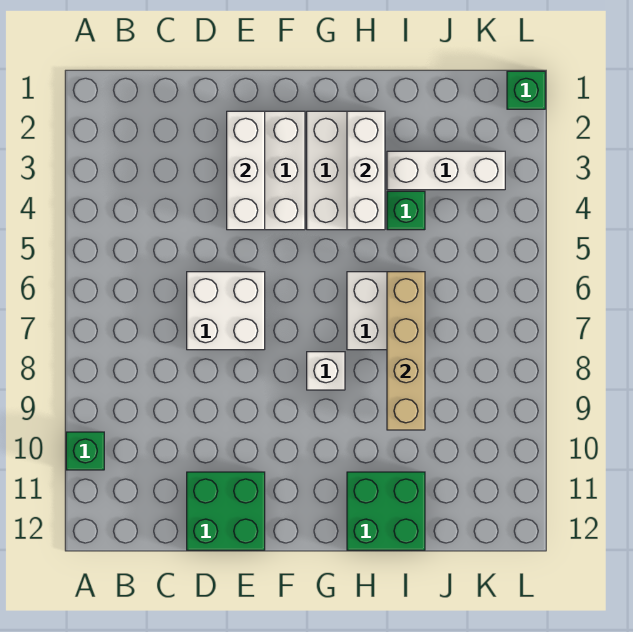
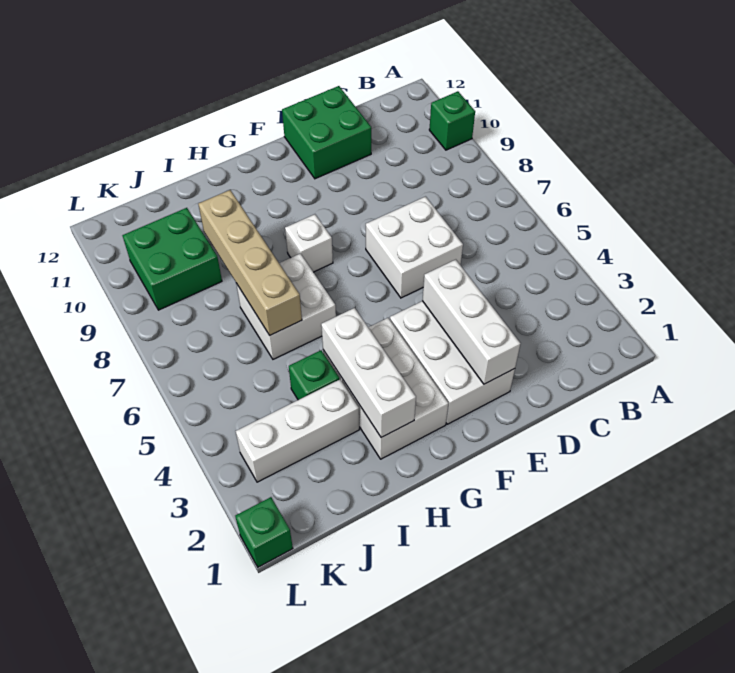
green 2x2 brick [347,472,425,550] -> green 2x2 brick moved to [122,208,222,310]

